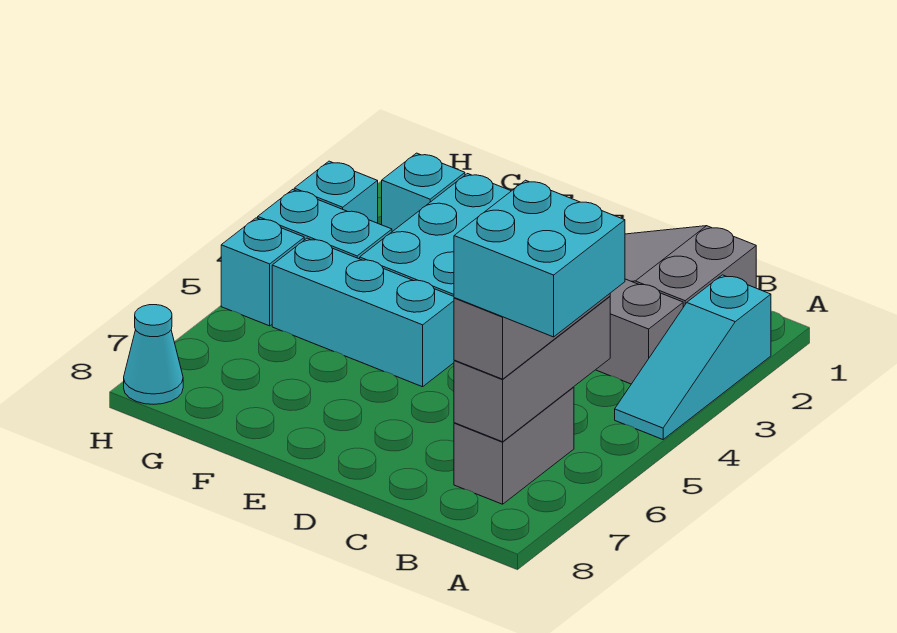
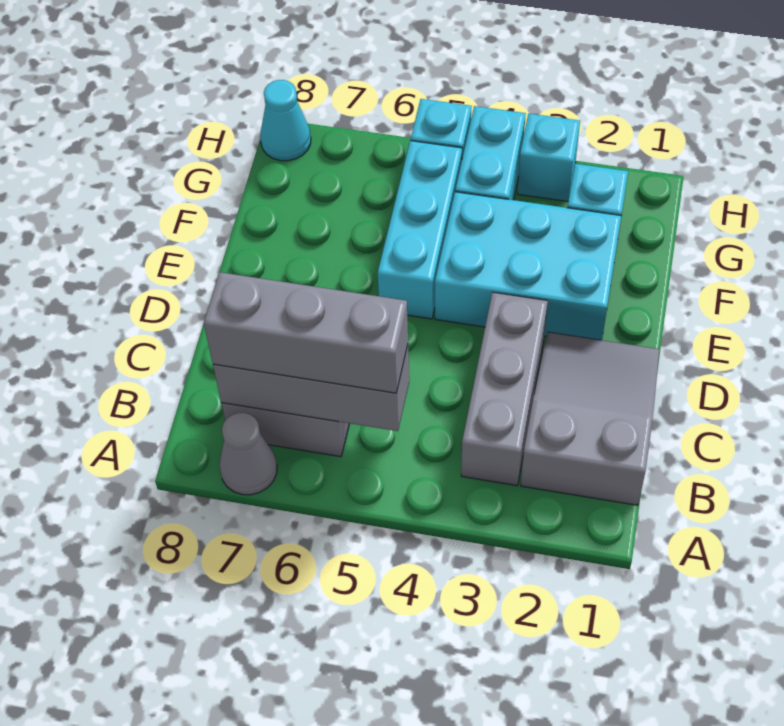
cyan 1x3 slope [615,275,771,439] -> none
cyan 2x2 brick [454,180,625,337] -> none
none -> grey 1x1 cone [219,413,277,495]

